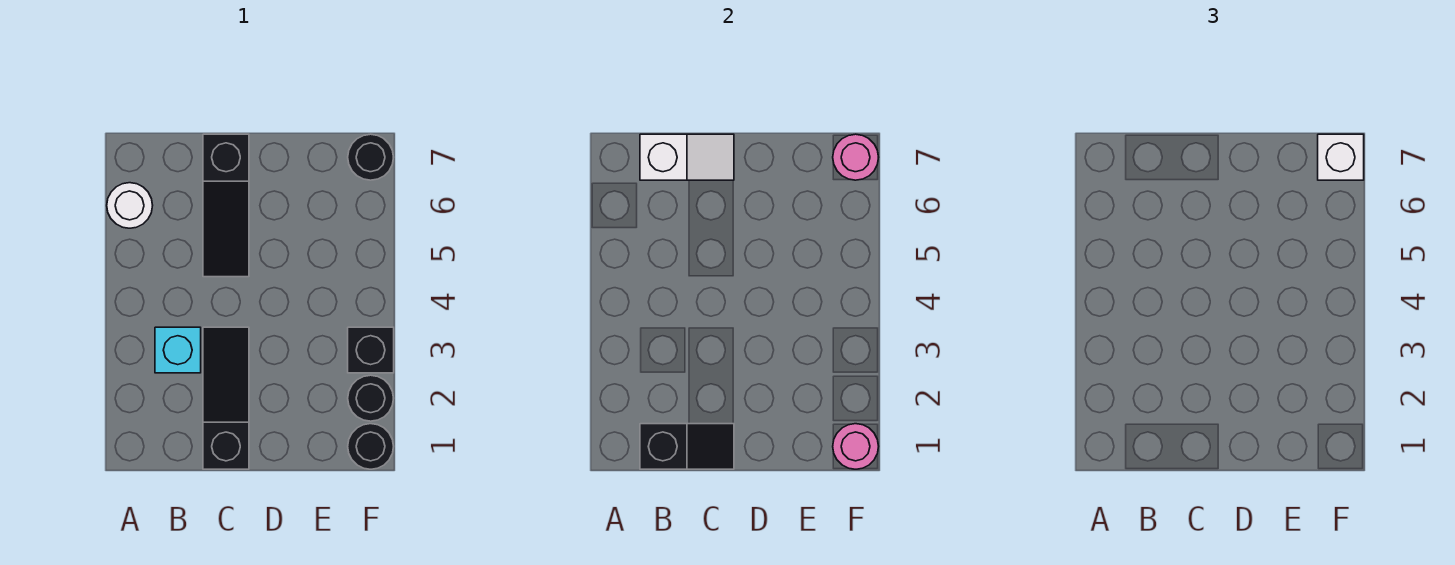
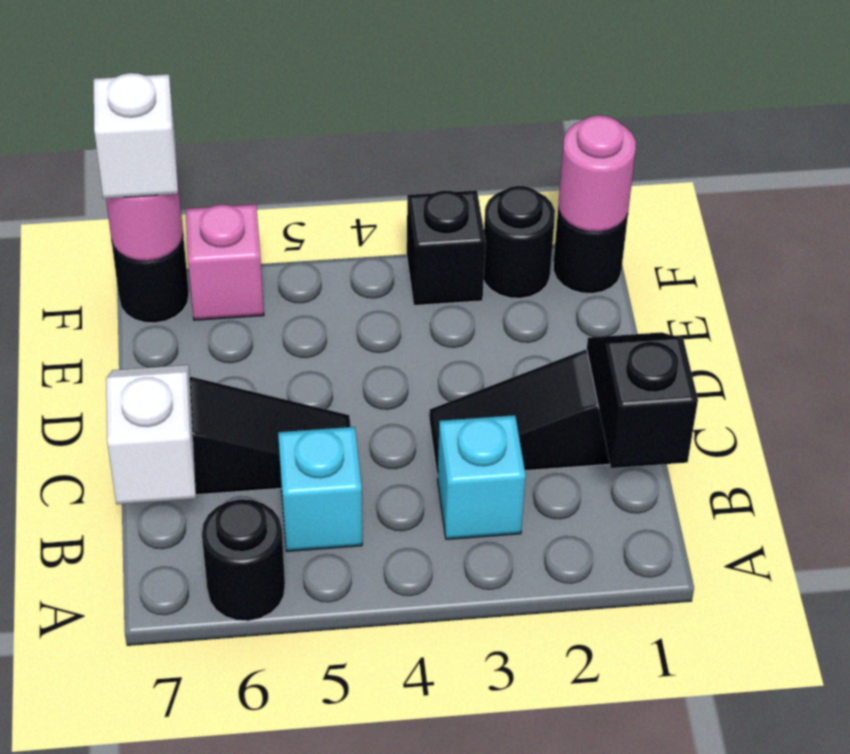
white 1x1 round brick [107,183,153,228] -> black 1x1 round brick [202,499,285,621]
none -> cyan 1x1 brick [278,427,362,551]
none -> pink 1x1 brick [186,204,264,320]

